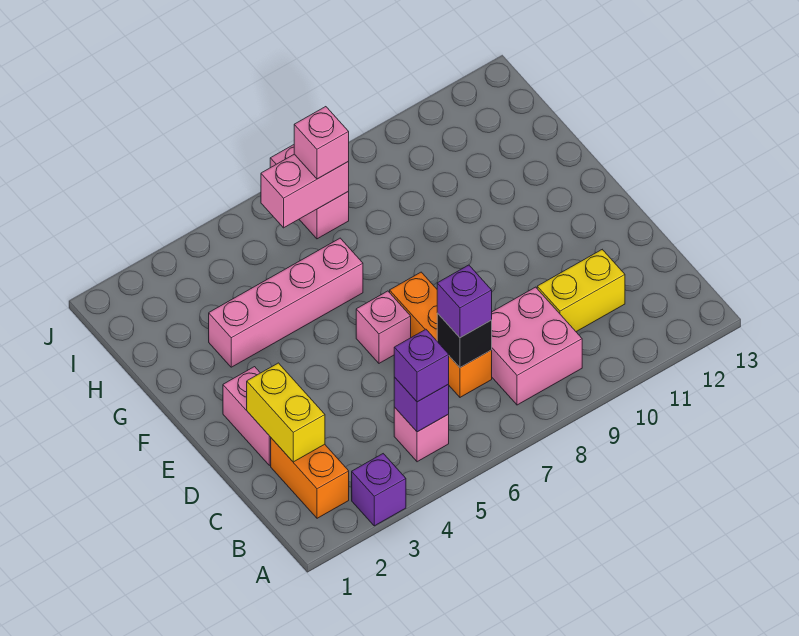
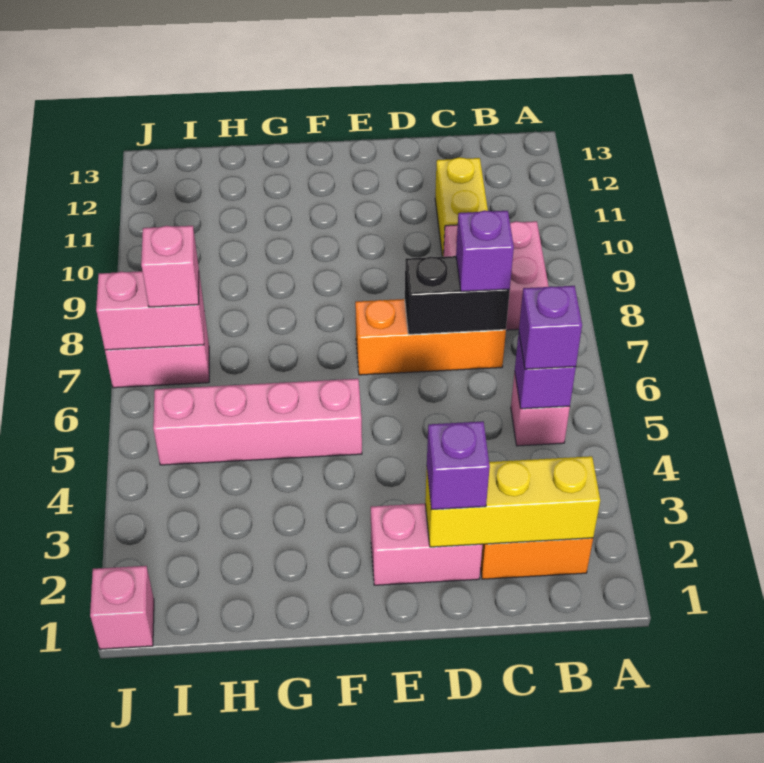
purple 1x1 brick [352,454,406,526] -> purple 1x1 brick moved to [427,421,490,510]
yellow 1x2 brick [247,363,325,462] -> yellow 1x3 brick [425,456,600,547]
black 1x1 brick [437,313,492,368] -> black 1x2 brick [405,256,510,334]
pink 1x1 brick [356,291,411,363] -> pink 1x1 brick moved to [90,566,154,649]
pink 1x4 brick [209,238,363,367] -> pink 1x4 brick turned to [153,379,362,465]
pink 1x2 brick [261,154,349,228] -> pink 1x2 brick turned to [96,271,204,350]

